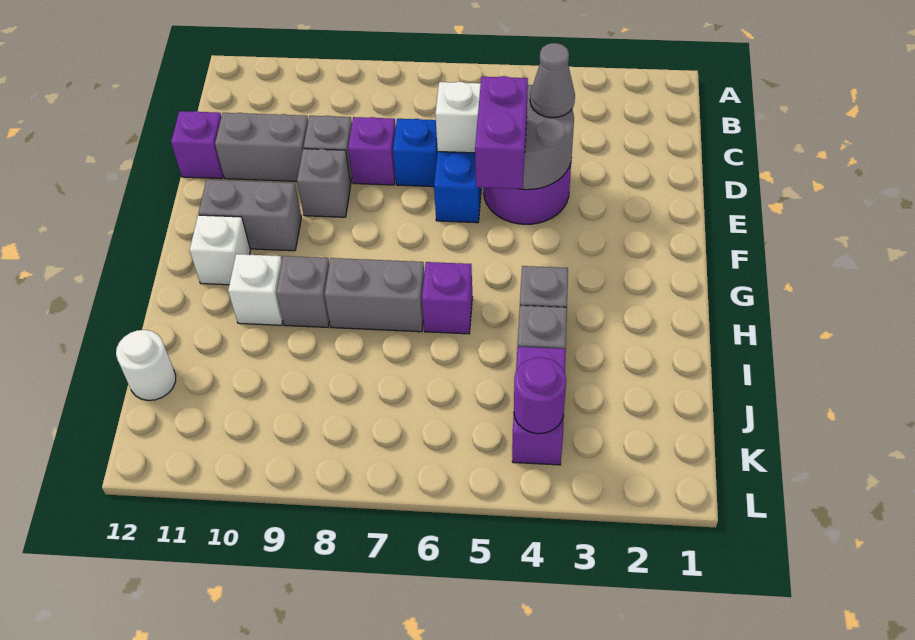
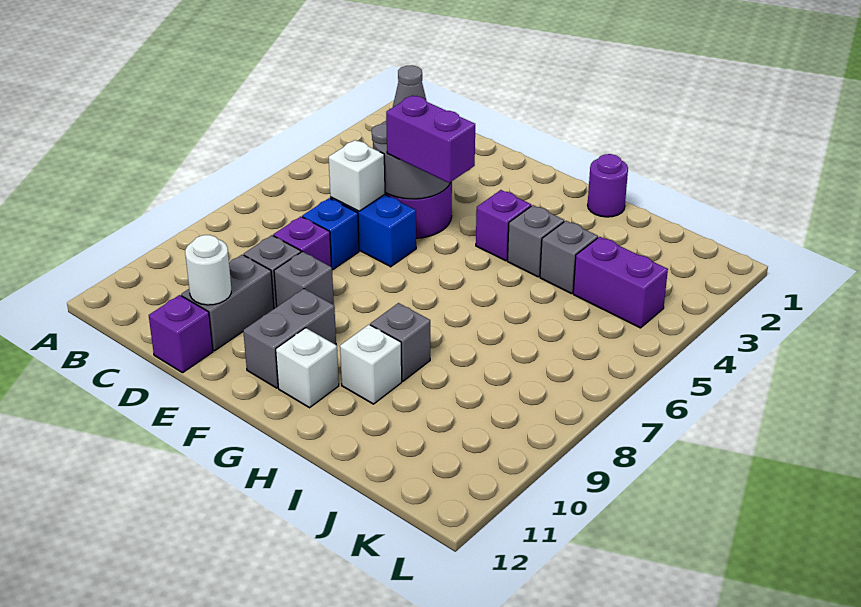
purple 1x1 brick [422,262,472,334] -> purple 1x1 brick moved to [476,190,531,261]
grey 1x2 brick [325,258,424,332] -> none
white 1x1 round brick [116,330,176,400] -> white 1x1 round brick moved to [185,235,231,305]
purple 1x1 round brick [514,357,566,434] -> purple 1x1 round brick moved to [588,154,628,217]

